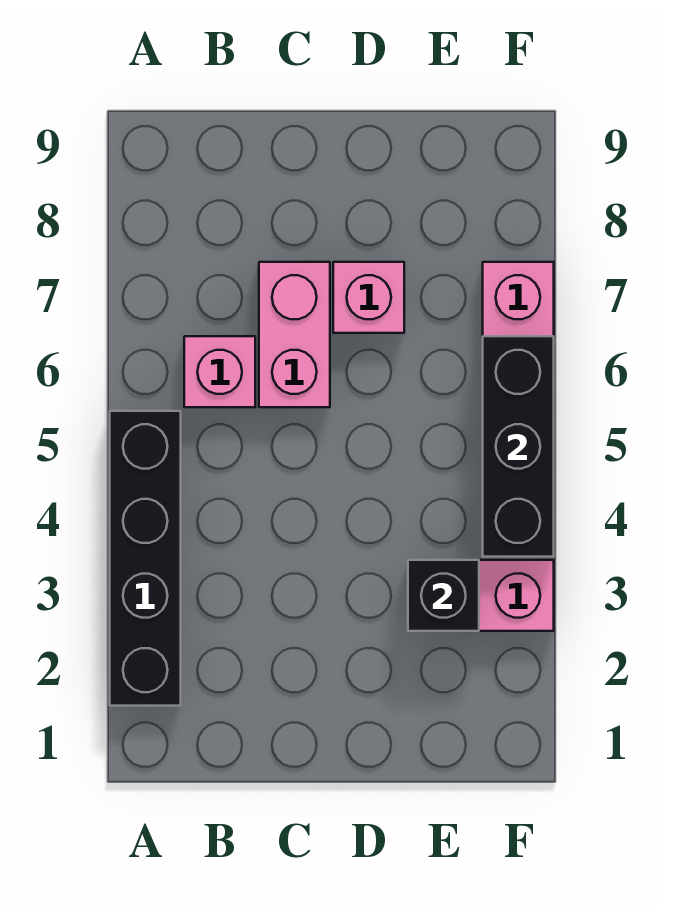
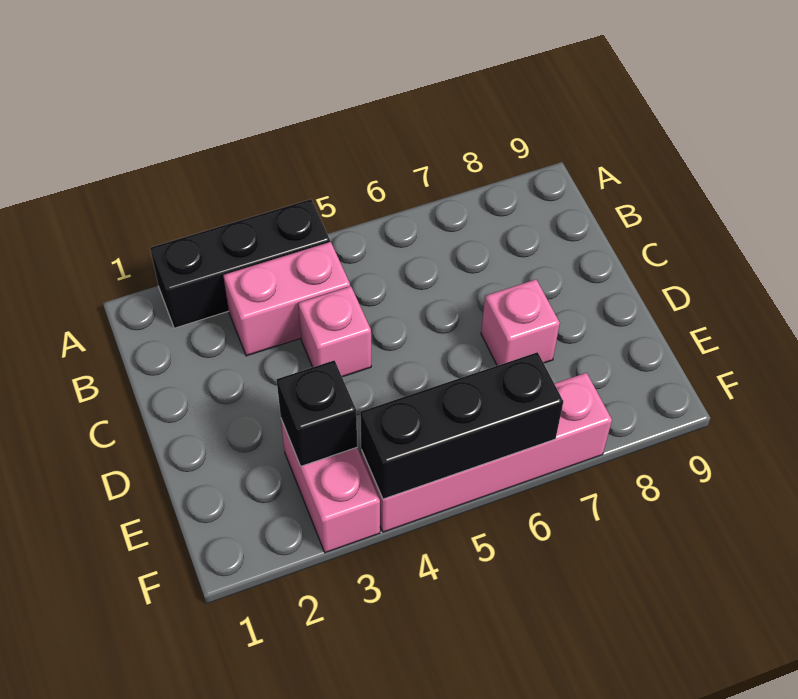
black 1x4 brick [110,411,181,706] -> black 1x3 brick [150,199,330,328]
pink 1x1 brick [184,336,255,407] -> pink 1x1 brick moved to [298,286,371,377]
pink 1x2 brick [259,262,330,407] -> pink 1x2 brick moved to [223,242,350,356]

